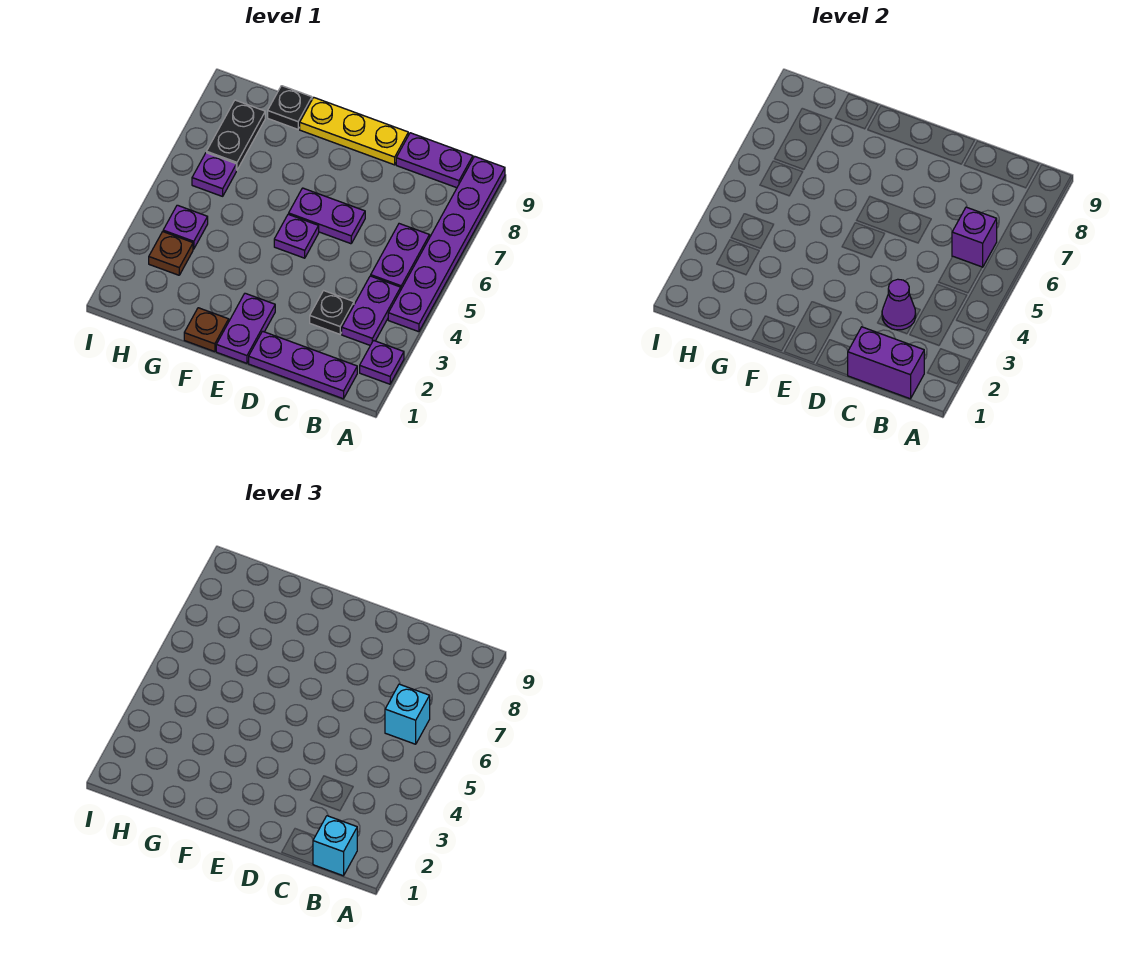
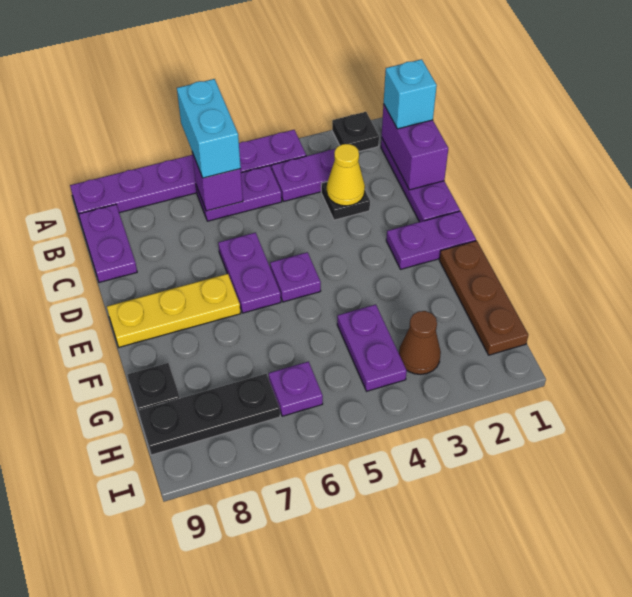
purple 1x1 plate [360,340,404,384] -> black 1x1 plate [332,112,379,151]
cyan 1x1 brick [385,684,430,744] -> cyan 1x2 brick [177,79,241,178]
purple 1x1 cone [882,279,916,330] -> yellow 1x1 cone [327,144,365,206]
yellow 1x3 plate [300,98,408,165] -> yellow 1x3 plate turned to [107,274,241,347]
brown 1x1 plate [184,308,229,352] -> brown 1x3 plate [439,241,528,355]
brown 1x1 plate [149,232,193,275] -> brown 1x1 cone [399,311,441,375]
purple 1x1 plate [163,205,208,249] -> purple 1x2 plate [337,304,407,391]
black 1x2 plate [207,100,265,170] -> black 1x3 plate [138,374,280,455]

